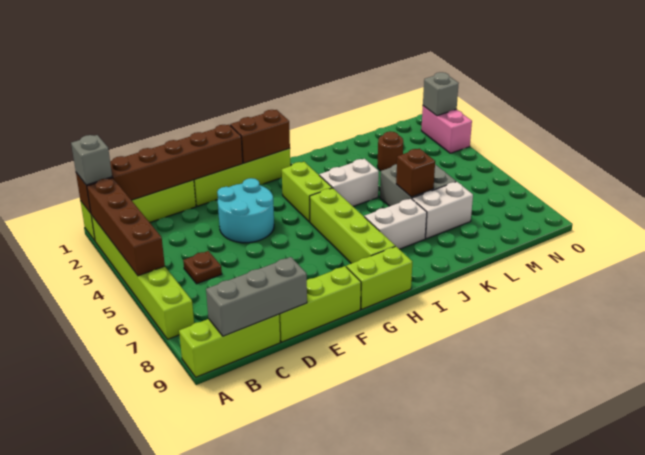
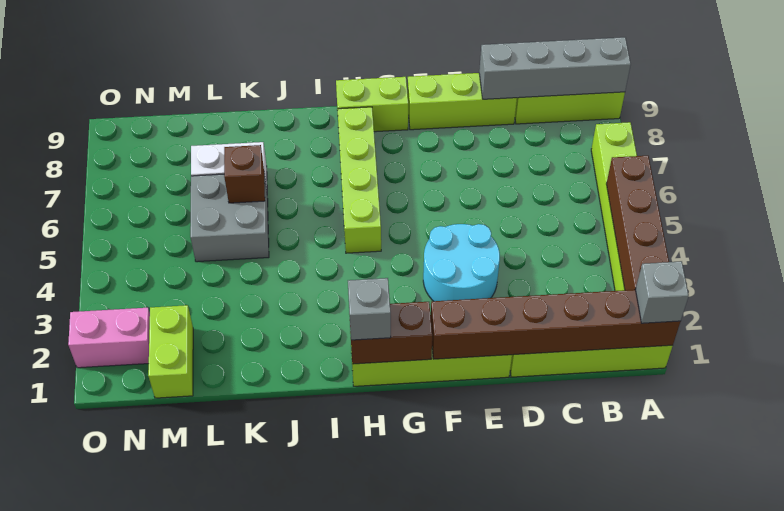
grey 1x3 brick [206,257,307,336] -> grey 1x4 brick [479,37,631,99]
brown 1x1 plate [183,251,222,284] -> none
lime 1x2 brick [282,162,332,222] -> lime 1x2 brick moved to [148,305,193,398]
white 1x2 brick [319,159,379,206] -> none
white 1x2 brick [364,199,427,249] -> none
brown 1x1 round brick [377,131,403,171] -> none
pink 1x2 brick [421,106,472,153] -> pink 1x2 brick turned to [68,308,150,368]
grey 1x1 brick [423,72,459,116] -> grey 1x1 brick moved to [348,278,391,340]

